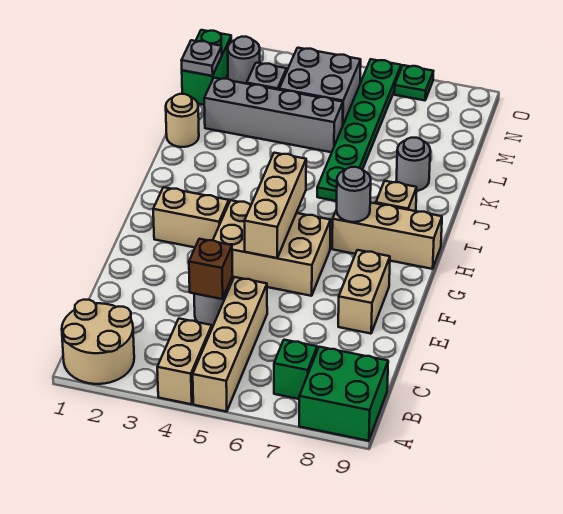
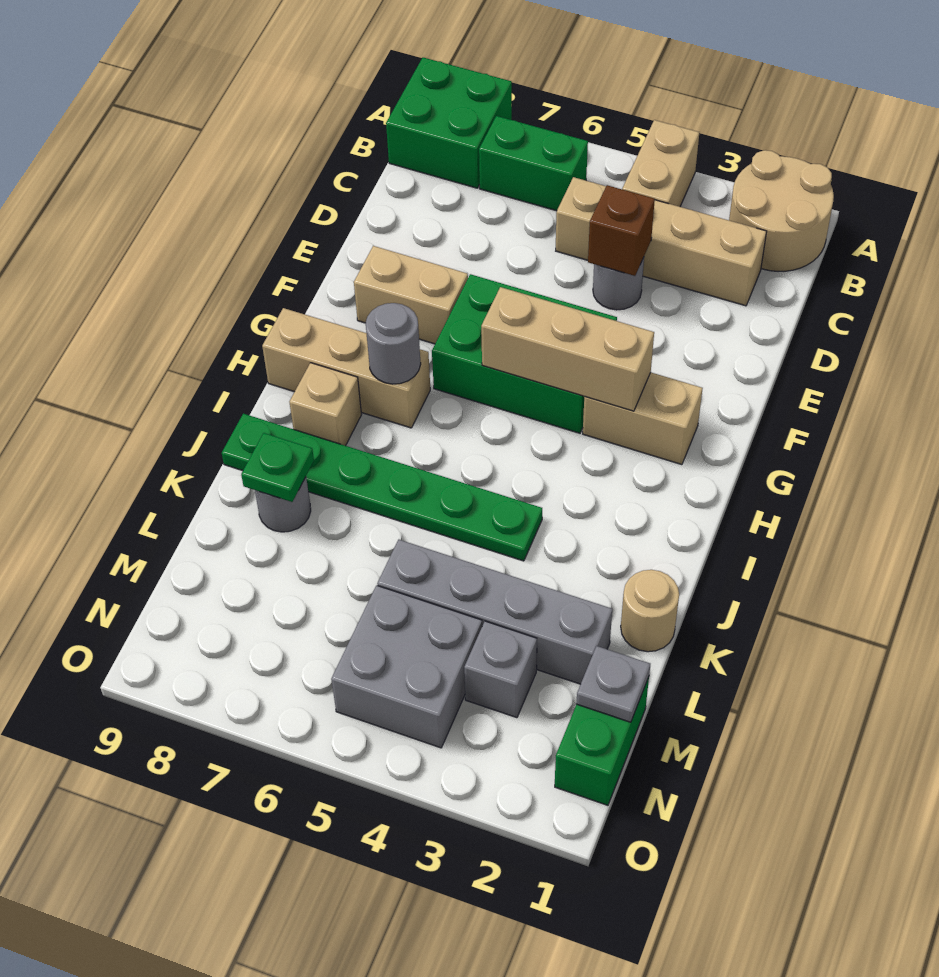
tan 1x4 brick [193,277,267,412] -> tan 1x4 brick turned to [556,177,767,306]
green 1x1 brick [274,340,317,399] -> green 1x2 brick [479,116,588,211]
tan 1x2 brick [338,250,390,334] -> tan 1x2 brick turned to [354,246,468,344]
tan 2x3 brick [213,200,331,296] -> green 2x3 brick [432,274,617,433]
tan 1x3 brick [245,153,306,258] -> tan 1x3 brick turned to [481,287,654,411]
green 1x6 plate [317,59,401,201] -> green 1x6 plate turned to [222,414,542,561]
grey 1x1 round brick [228,37,260,84] -> none
green 1x1 plate [394,65,433,100] -> green 1x1 plate moved to [241,433,314,502]

